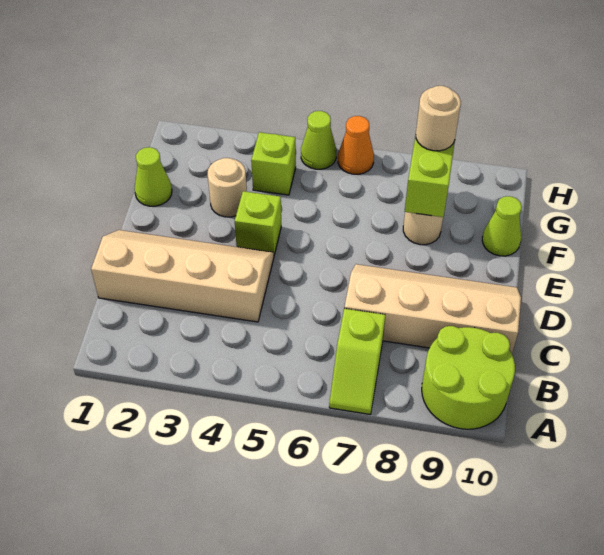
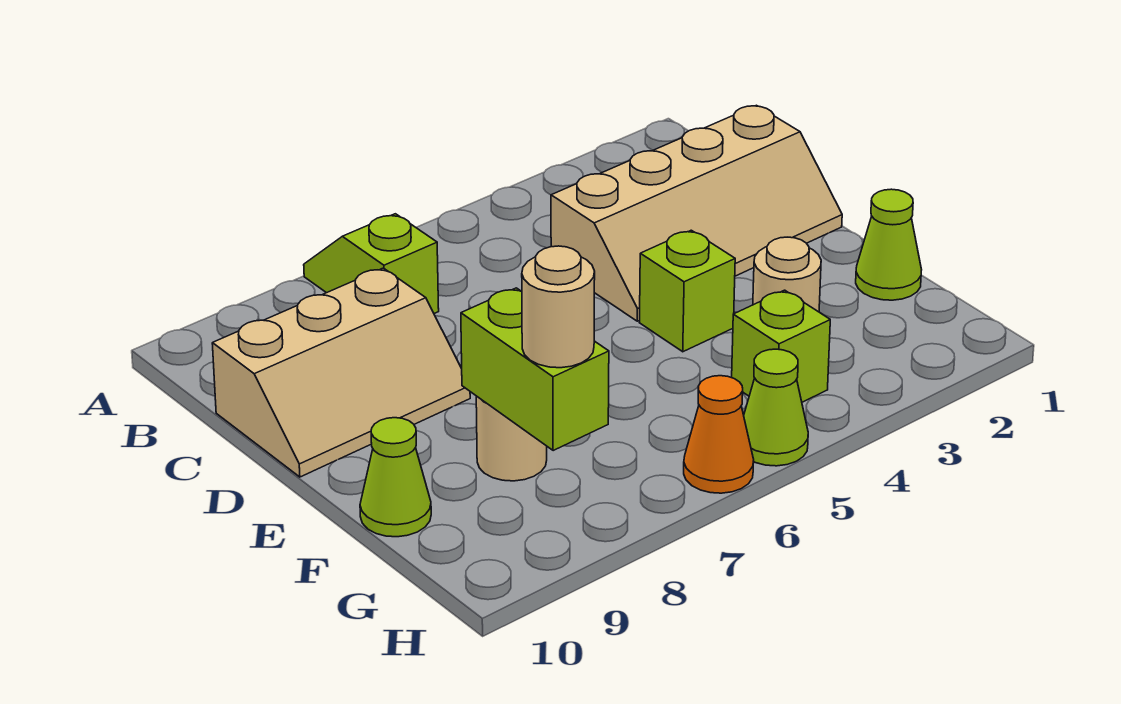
lime 2x2 round brick [422,326,515,429] -> none
tan 2x4 slope [344,264,521,353] -> tan 2x3 slope [212,268,470,477]

